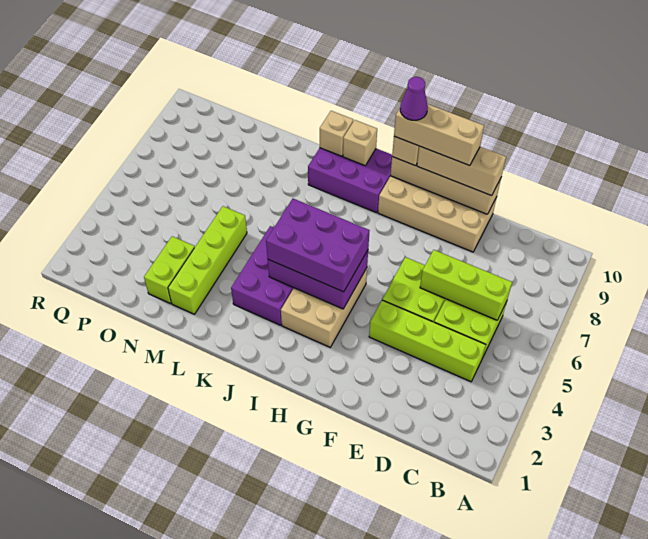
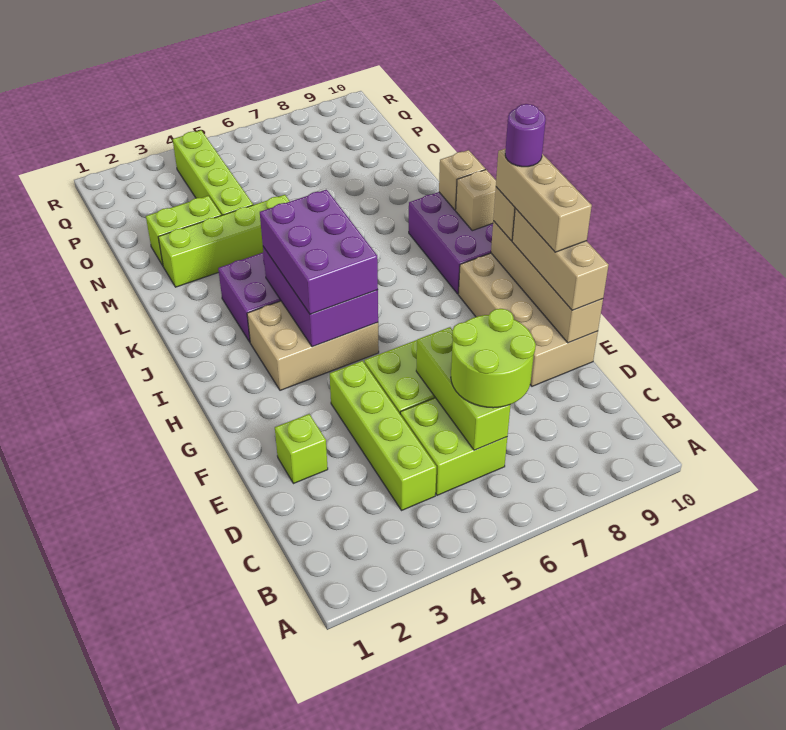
none -> lime 2x2 round brick [451,309,536,408]
none -> lime 1x1 brick [275,414,328,484]
purple 1x1 cone [400,77,428,120] -> purple 1x1 round brick [505,104,546,167]
none -> lime 1x4 brick [173,130,253,215]

